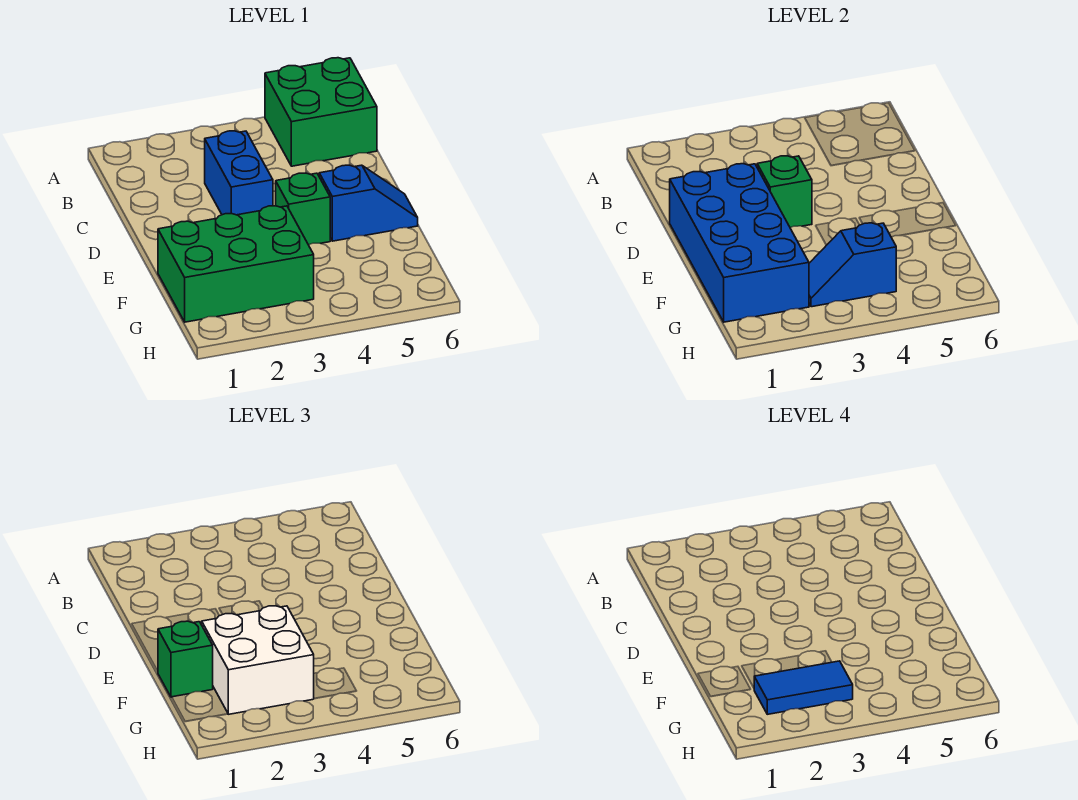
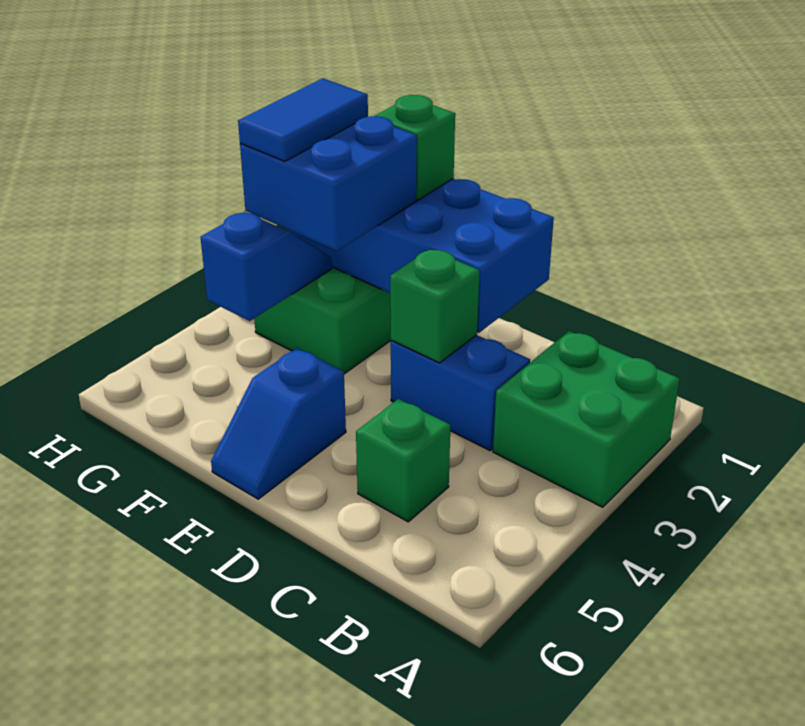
green 2x2 brick [265,58,377,166] -> green 2x2 brick moved to [493,331,680,507]
green 1x1 brick [276,173,330,245] -> green 1x1 brick moved to [356,399,450,522]
white 2x2 brick [202,606,314,714] -> blue 2x2 brick [240,116,417,251]

